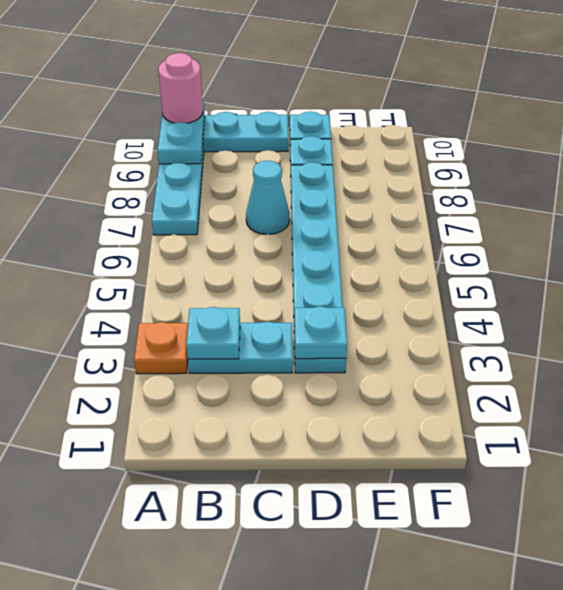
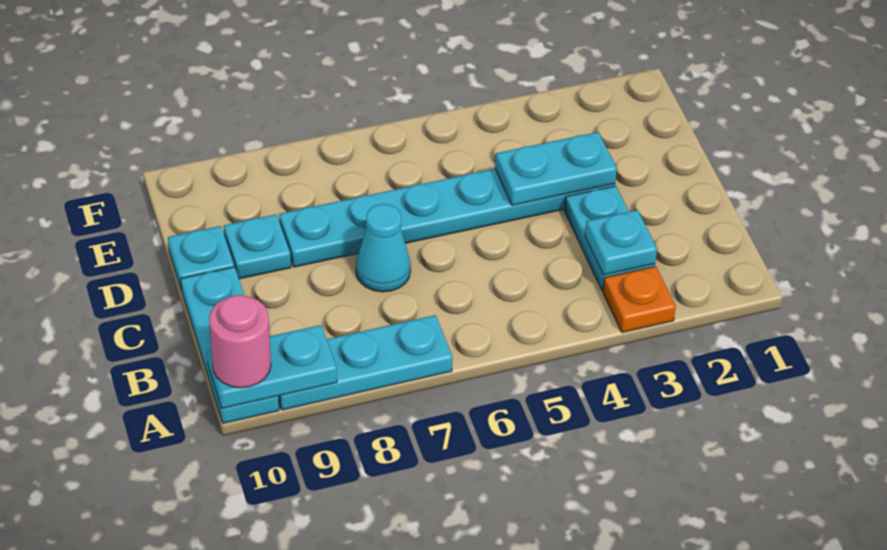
cyan 1x1 plate [294,306,347,359] -> cyan 1x2 plate [495,132,617,205]

